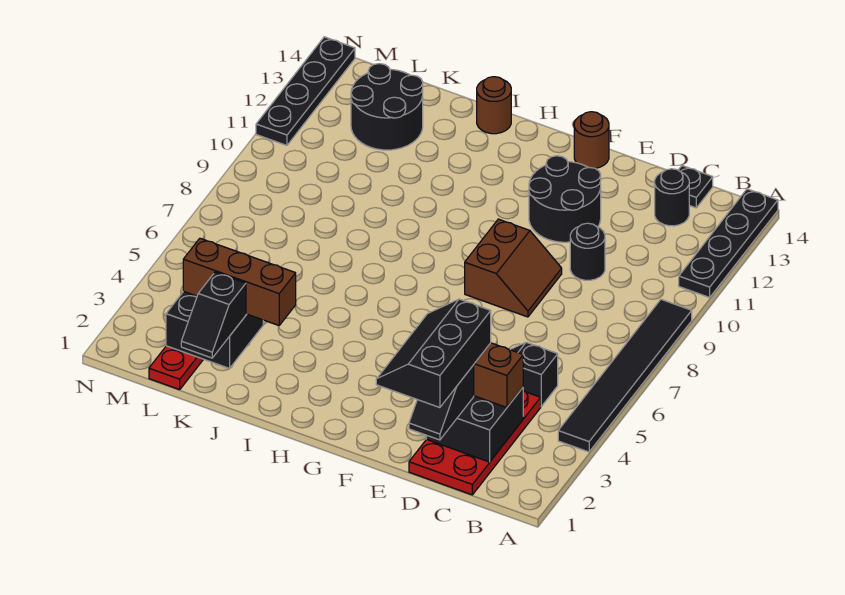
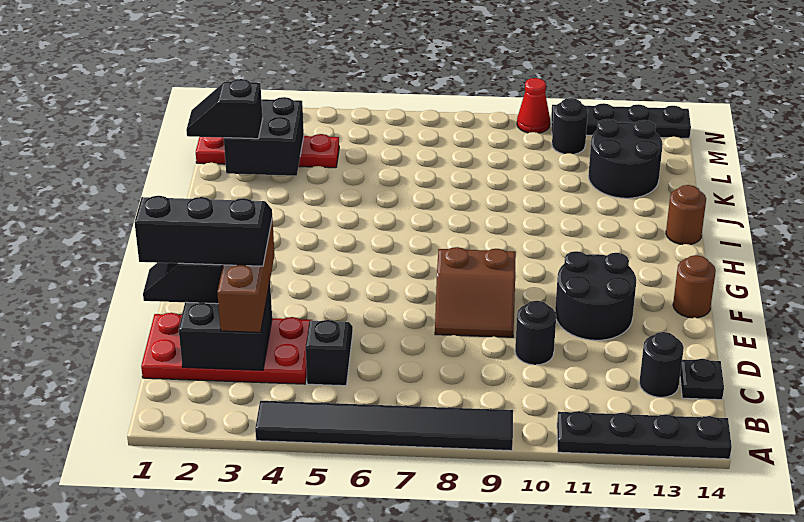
brown 1x3 brick [183,238,296,326] -> none
none -> black 1x1 round brick [552,98,588,154]
none -> red 1x1 cone [517,78,550,133]

